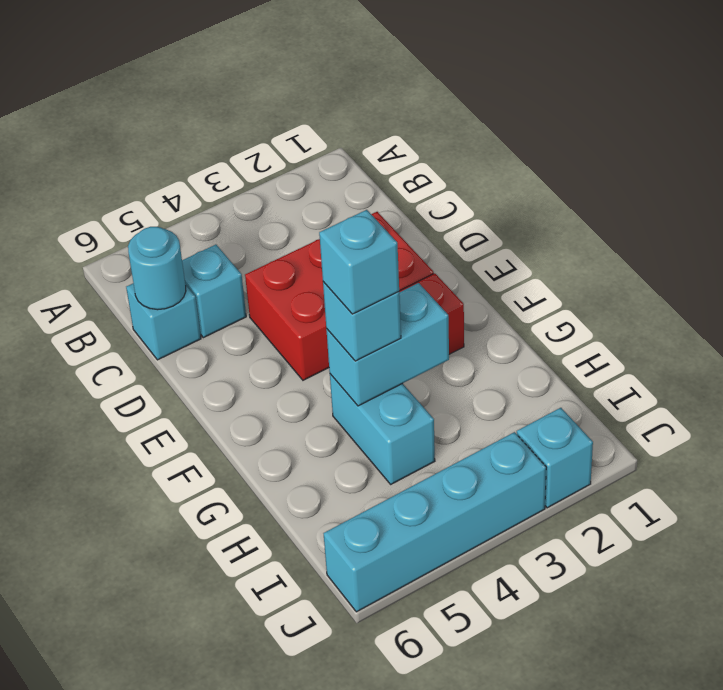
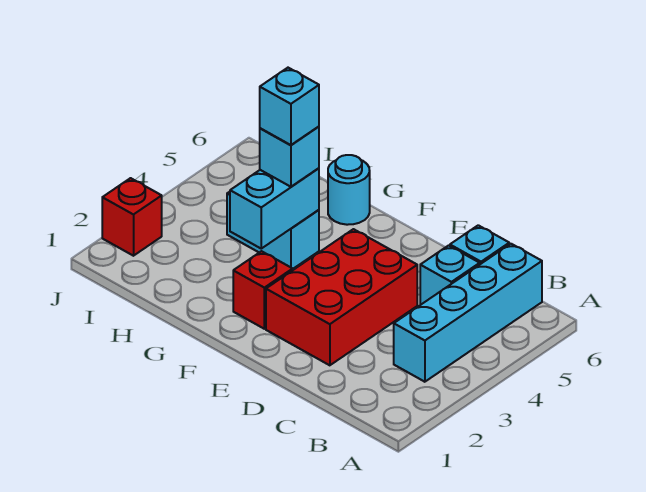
cyan 1x1 round brick [128,227,186,310] -> cyan 1x1 round brick moved to [328,155,370,225]
cyan 1x1 brick [517,408,593,508] -> red 1x1 brick [102,178,162,256]
cyan 1x4 brick [324,432,546,612] -> cyan 1x4 brick moved to [394,244,542,382]

